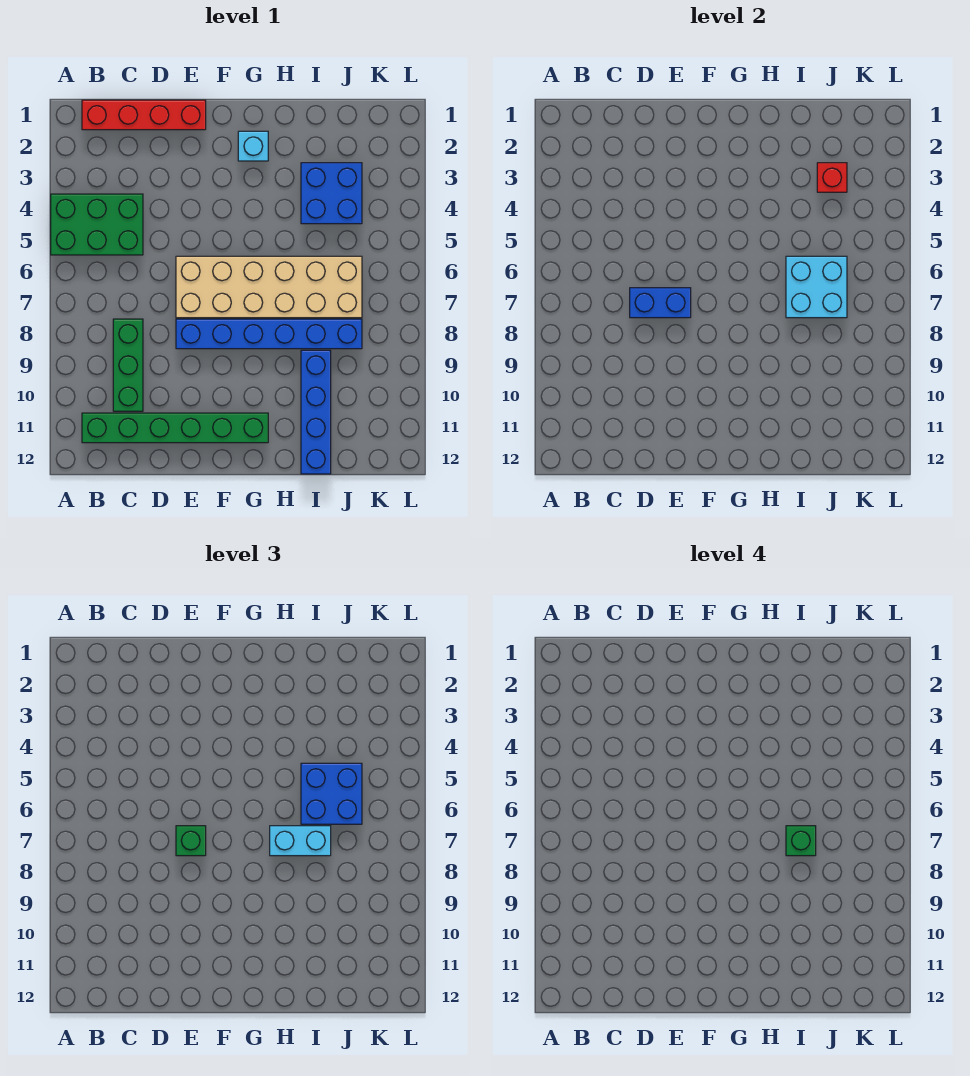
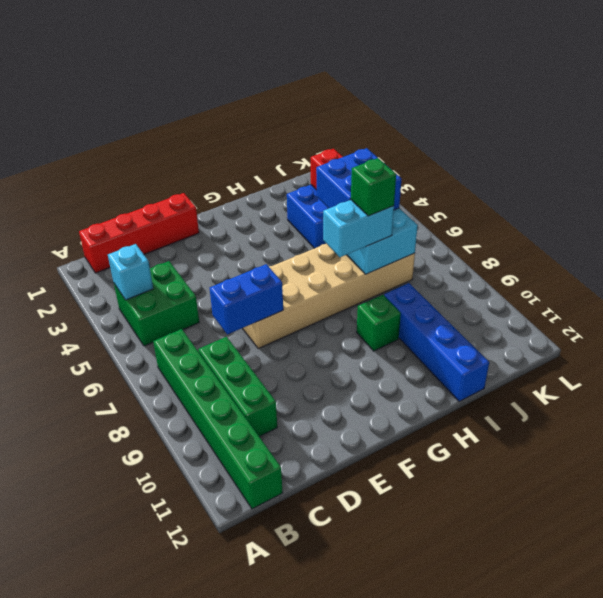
green 2x3 brick [51,194,143,255] -> green 2x2 brick [114,261,199,346]
green 1x6 brick [82,413,268,443] -> green 1x6 brick turned to [153,329,283,509]
green 1x1 brick [176,826,206,856] -> green 1x1 brick moved to [357,295,401,351]
blue 1x6 brick [176,319,362,349] -> none
cyan 1x1 brick [238,131,268,161] -> cyan 1x1 brick moved to [108,244,153,300]

